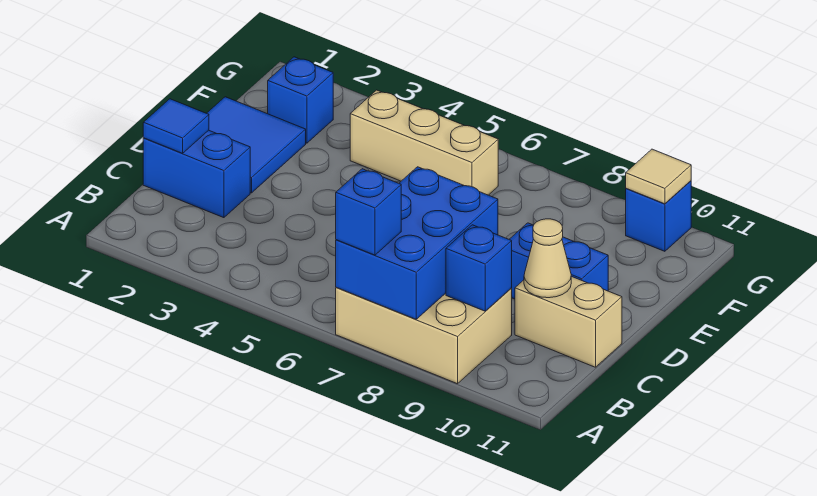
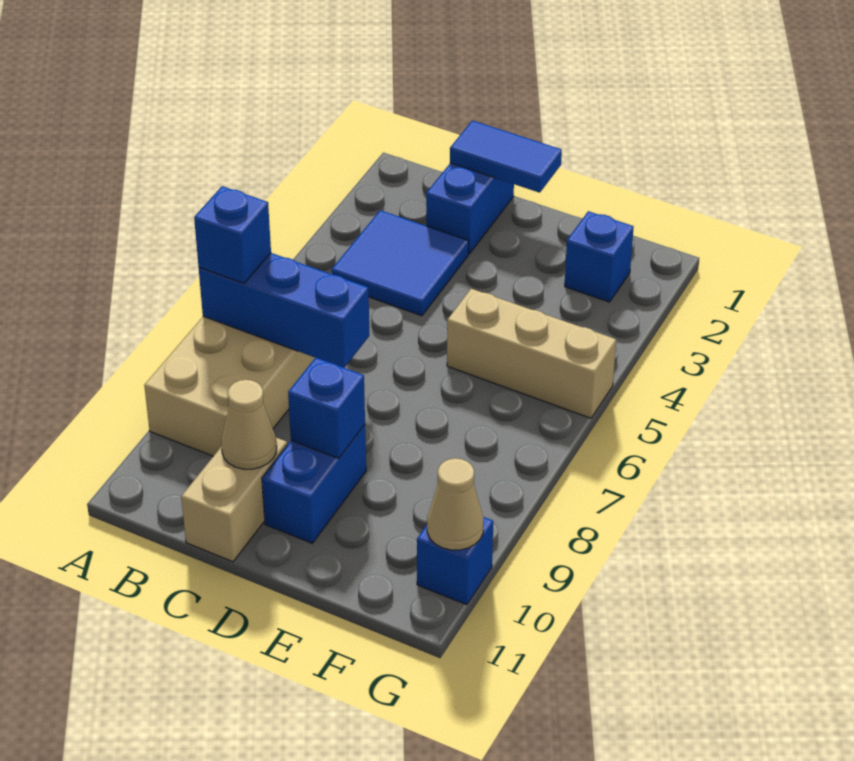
blue 2x3 brick [336,167,498,319] -> blue 1x3 brick [199,253,369,368]
blue 1x1 brick [446,225,512,311] -> blue 1x1 brick moved to [288,357,365,458]
blue 1x1 tile [143,99,209,153] -> blue 1x2 tile [450,120,562,193]
blue 2x2 tile [207,97,306,193] -> blue 2x2 tile moved to [332,210,469,316]
tan 1x3 brick [350,90,498,195] -> tan 1x3 brick turned to [447,289,616,418]
tan 1x1 tile [626,149,691,204] -> tan 1x1 cone [427,458,483,550]

